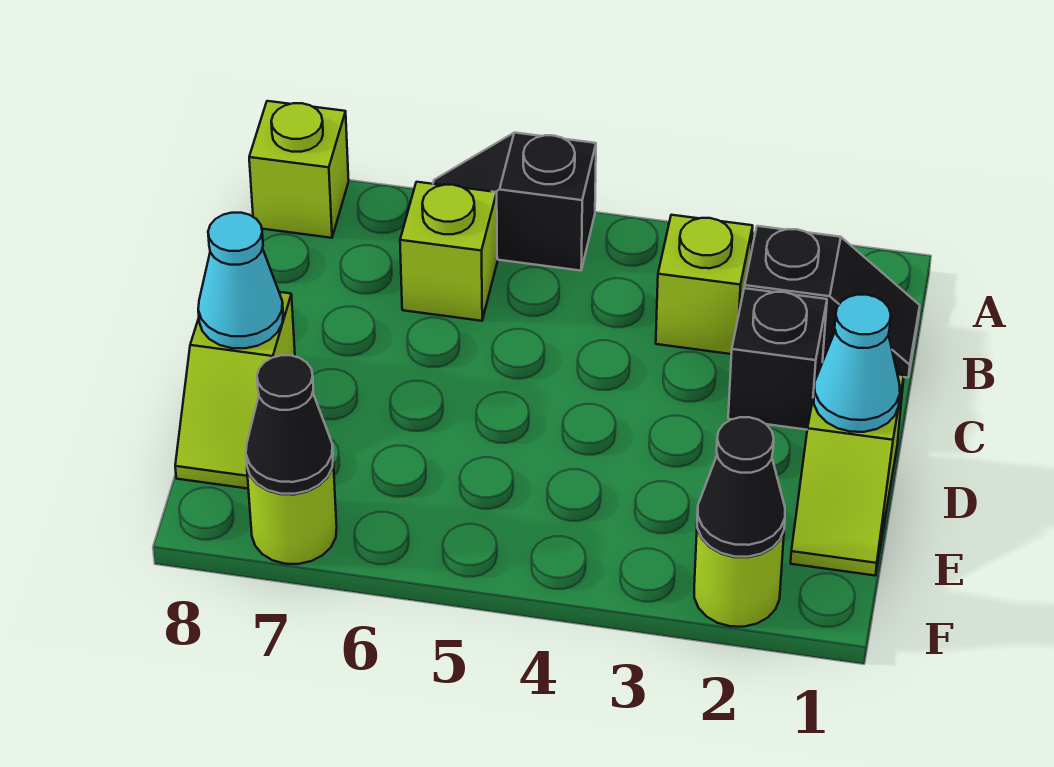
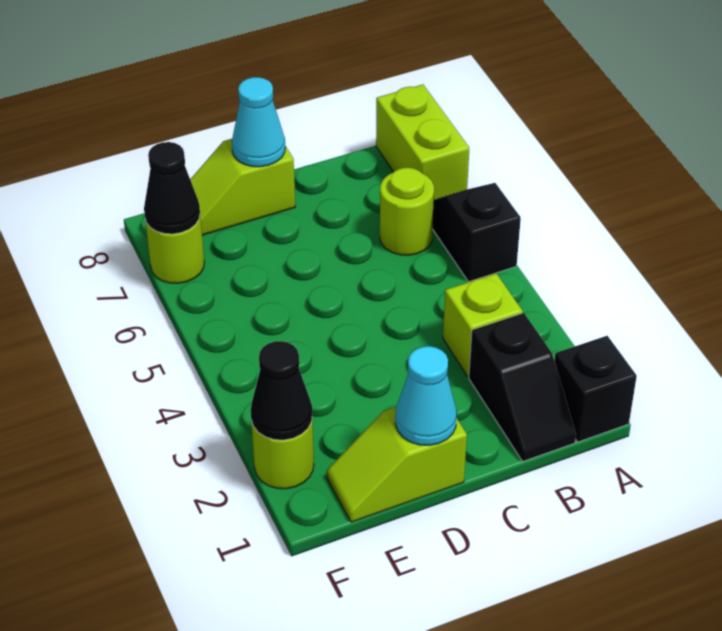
lime 1x1 brick [249,101,349,238] -> lime 1x2 brick [376,84,469,199]
lime 1x1 brick [400,182,497,321] -> lime 1x1 round brick [380,168,434,255]
black 1x1 brick [728,288,827,430] -> black 1x1 brick moved to [555,336,637,442]

